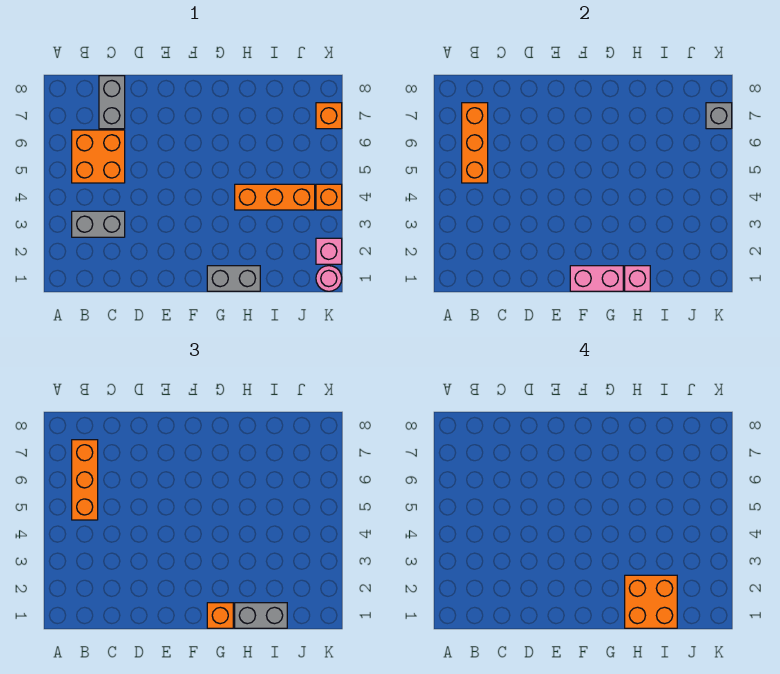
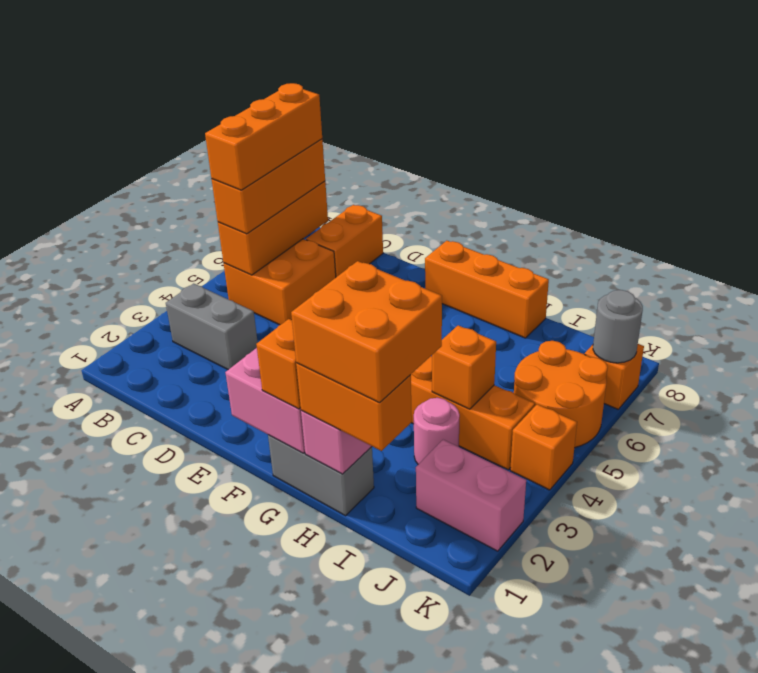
none -> orange 1x3 brick [205,83,322,190]
grey 1x2 brick [99,76,125,129] -> orange 1x2 brick [306,205,383,277]
none -> orange 1x3 brick [425,241,549,338]
grey 1x2 brick [235,603,287,628] -> orange 1x2 brick [296,363,412,451]
none -> orange 1x1 brick [432,325,496,409]
none -> orange 2x2 round brick [514,341,608,448]
pink 1x1 round brick [316,266,342,291] -> pink 1x1 round brick moved to [414,398,460,464]
pink 1x1 brick [316,238,342,264] -> pink 1x2 brick [416,440,526,551]
grey 1x1 brick [706,103,732,129] -> grey 1x1 round brick [593,290,643,363]

